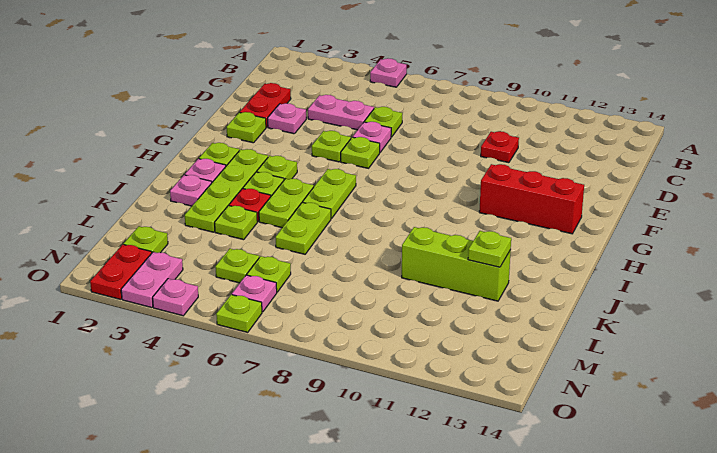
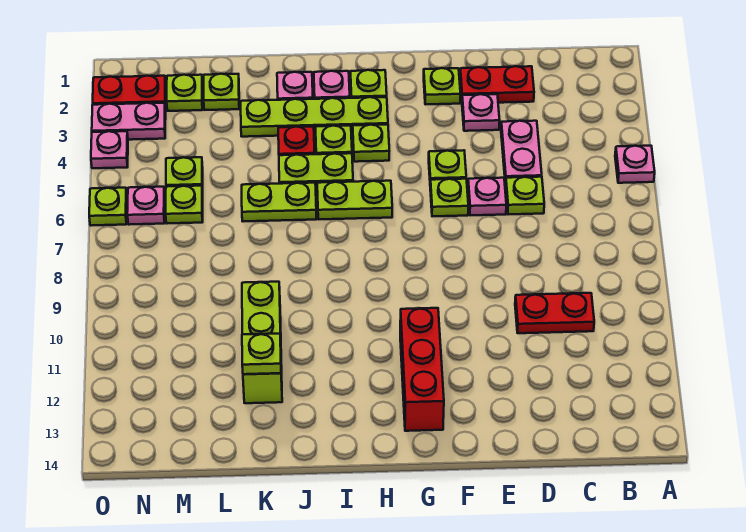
red 1x1 plate [481,131,519,163] -> red 1x2 plate [515,293,594,333]
lime 1x1 plate [215,206,257,240] -> lime 1x1 plate moved to [204,74,239,110]

